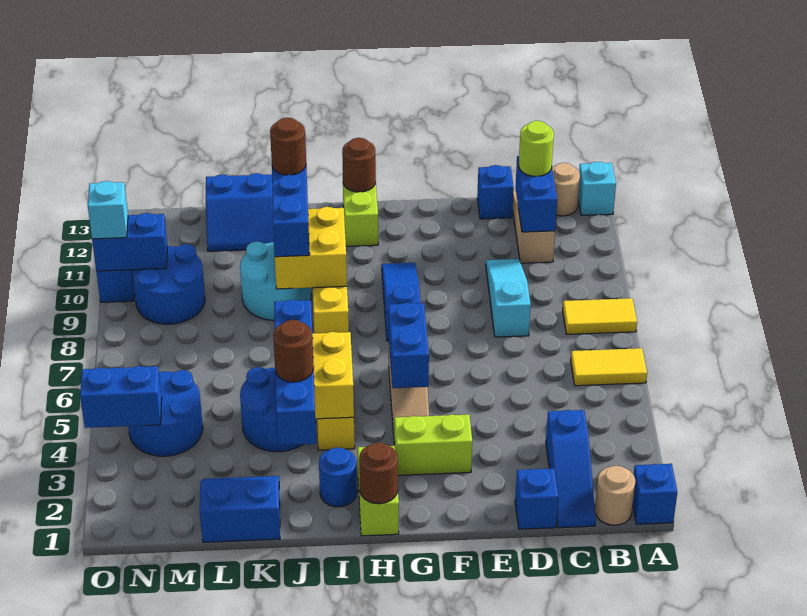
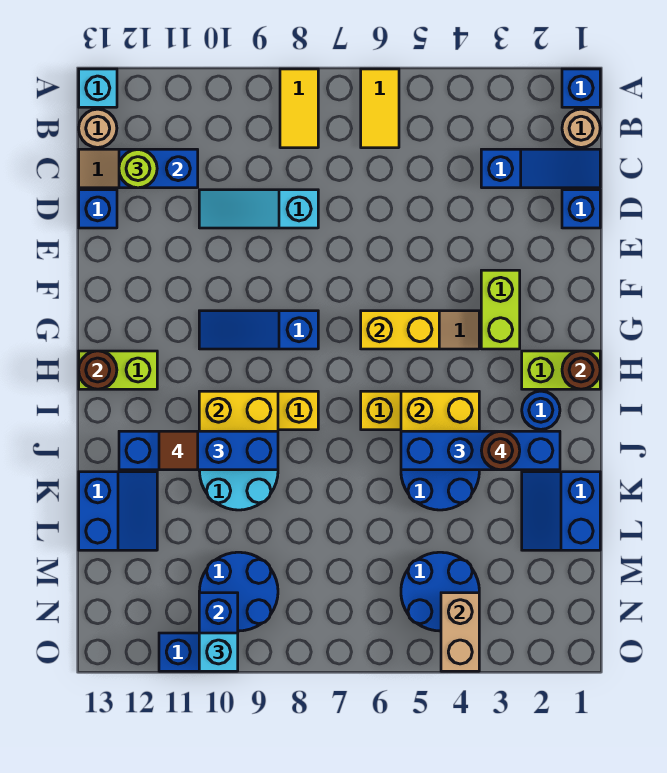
blue 1x2 brick [388,303,429,388] -> yellow 1x2 brick [361,311,439,349]
brown 1x1 round brick [270,118,306,175] -> brown 1x1 tile [159,431,198,470]
blue 1x2 brick [80,366,162,428] -> tan 1x2 brick [441,593,479,671]

